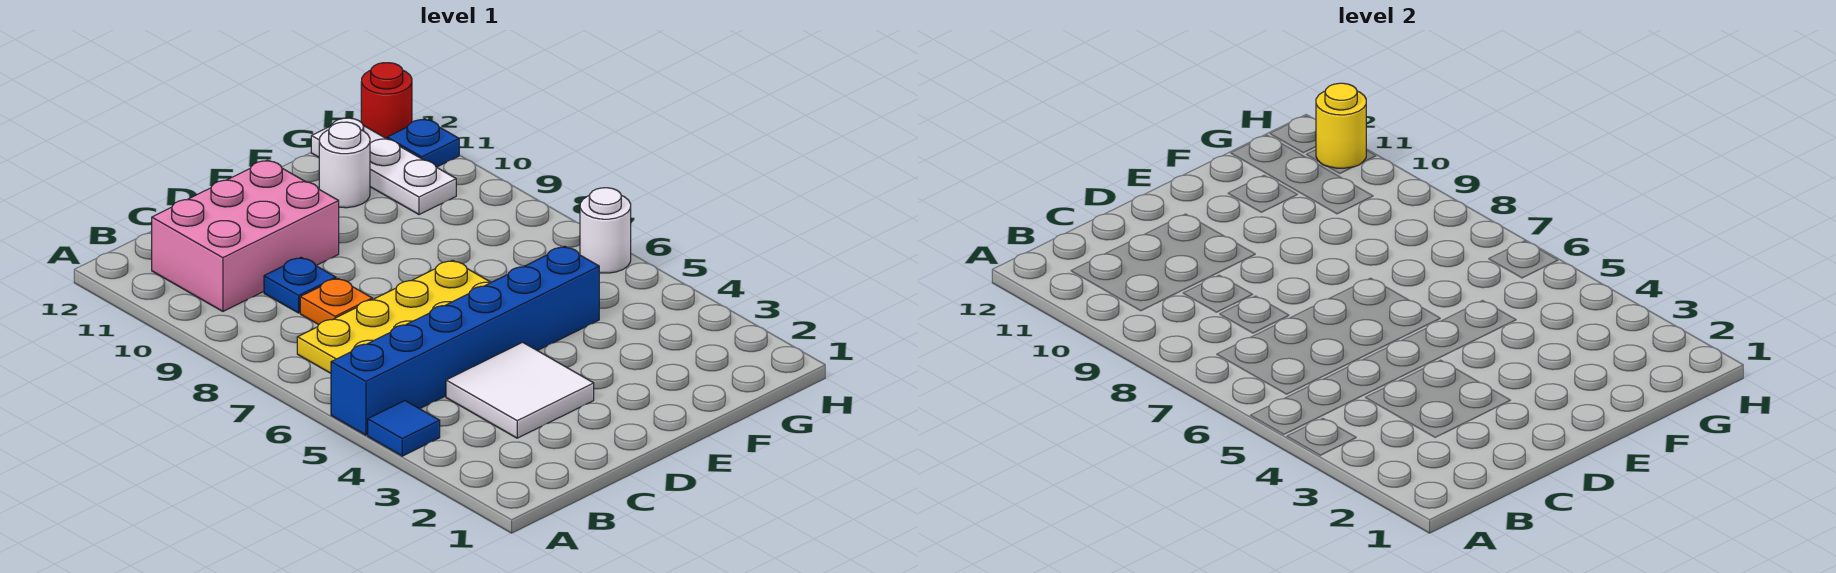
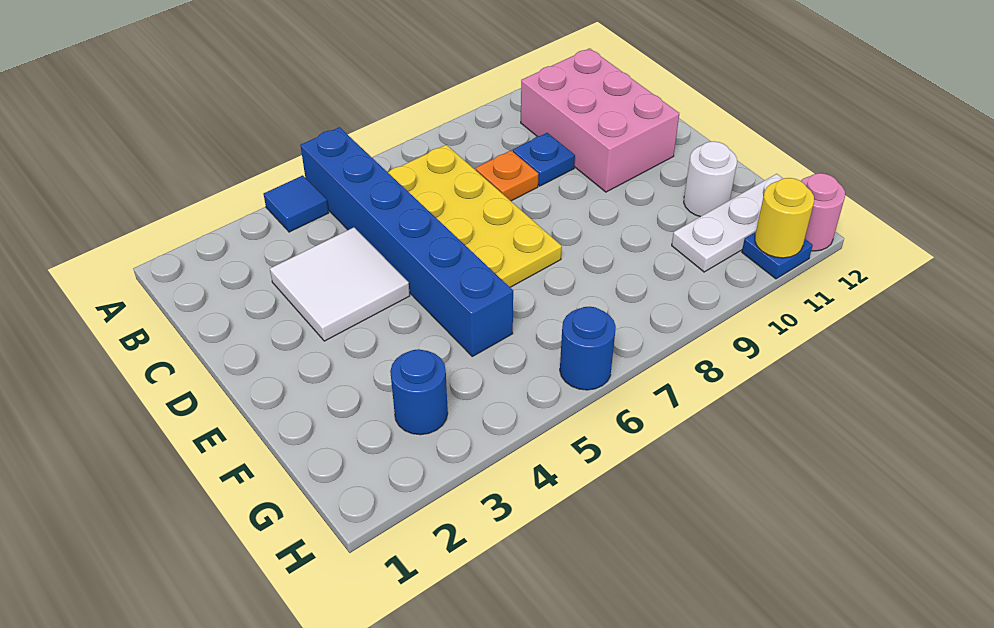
none -> blue 1x1 round brick [390,349,448,435]
white 1x1 round brick [580,188,631,273] -> blue 1x1 round brick [560,307,616,390]
red 1x1 round brick [361,63,412,139] -> pink 1x1 round brick [801,173,845,251]

